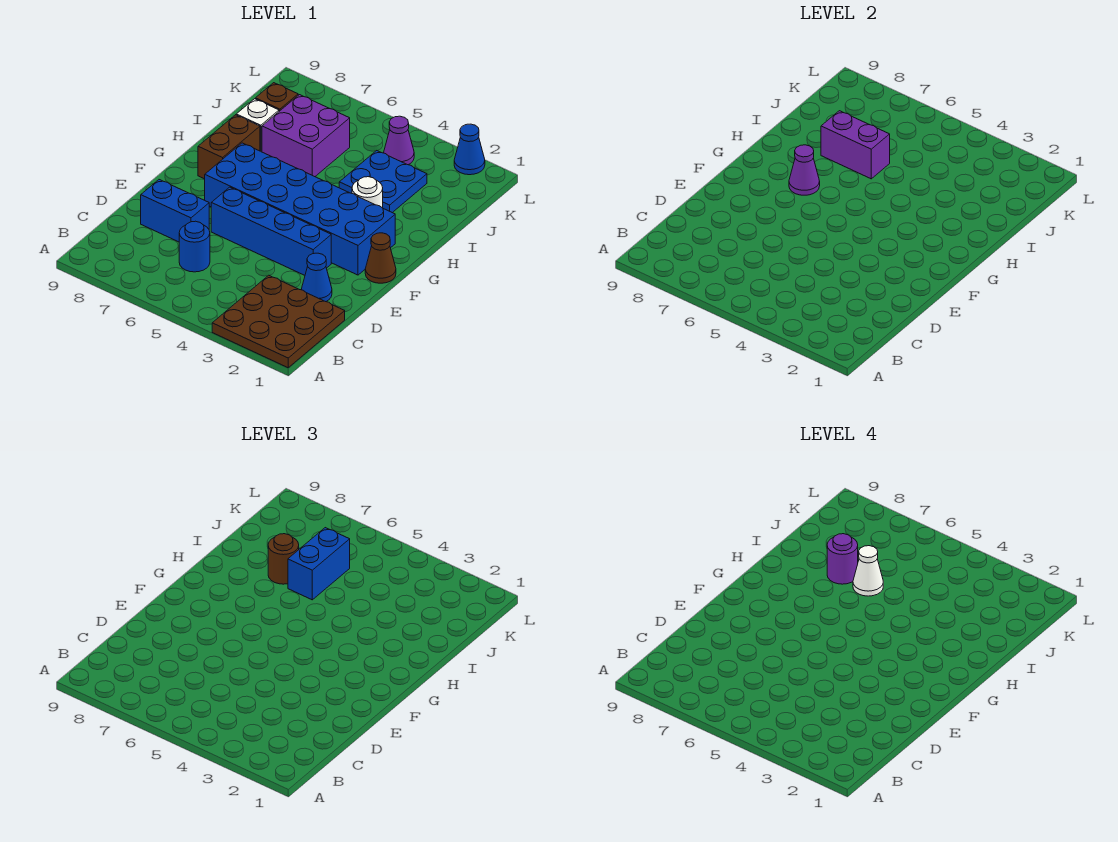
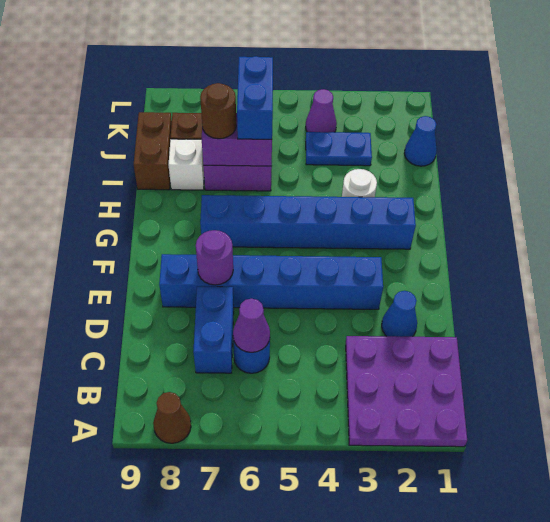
brown 3x3 plate [212,275,345,368] -> purple 3x3 plate [346,336,467,447]
blue 1x2 brick [141,180,209,242] -> blue 1x2 brick turned to [193,287,234,373]
blue 1x4 brick [211,187,331,275] -> blue 1x6 brick [159,254,383,309]
brown 1x1 cone [365,233,396,283] -> brown 1x1 cone moved to [153,392,191,443]
blue 2x6 brick [205,143,395,275] -> blue 1x6 brick [200,195,416,249]
purple 1x1 cone [789,145,820,195] -> purple 1x1 cone moved to [233,299,270,352]
brown 1x2 brick [198,115,260,179] -> brown 1x2 brick moved to [134,112,172,190]
blue 2x2 plate [339,151,427,213] -> blue 1x2 plate [306,132,372,166]
white 1x1 cone [853,546,883,596] -> none
purple 1x1 round brick [827,534,858,584] -> purple 1x1 round brick moved to [196,230,233,285]
blue 1x1 cone [454,124,485,175] -> blue 1x1 cone moved to [404,116,437,166]

